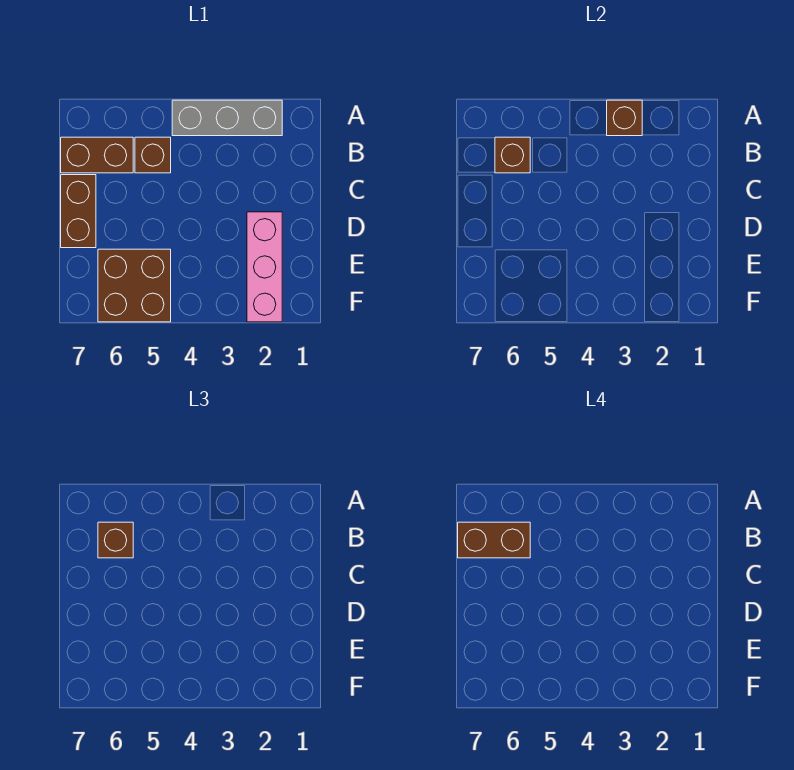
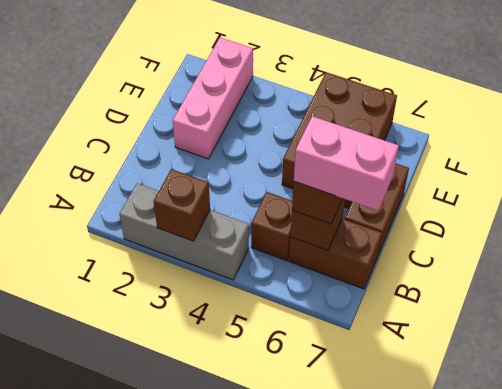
brown 1x2 brick [458,522,530,558] -> pink 1x2 brick [294,116,399,211]
brown 2x2 brick [98,249,171,322] -> brown 2x3 brick [282,72,397,208]

